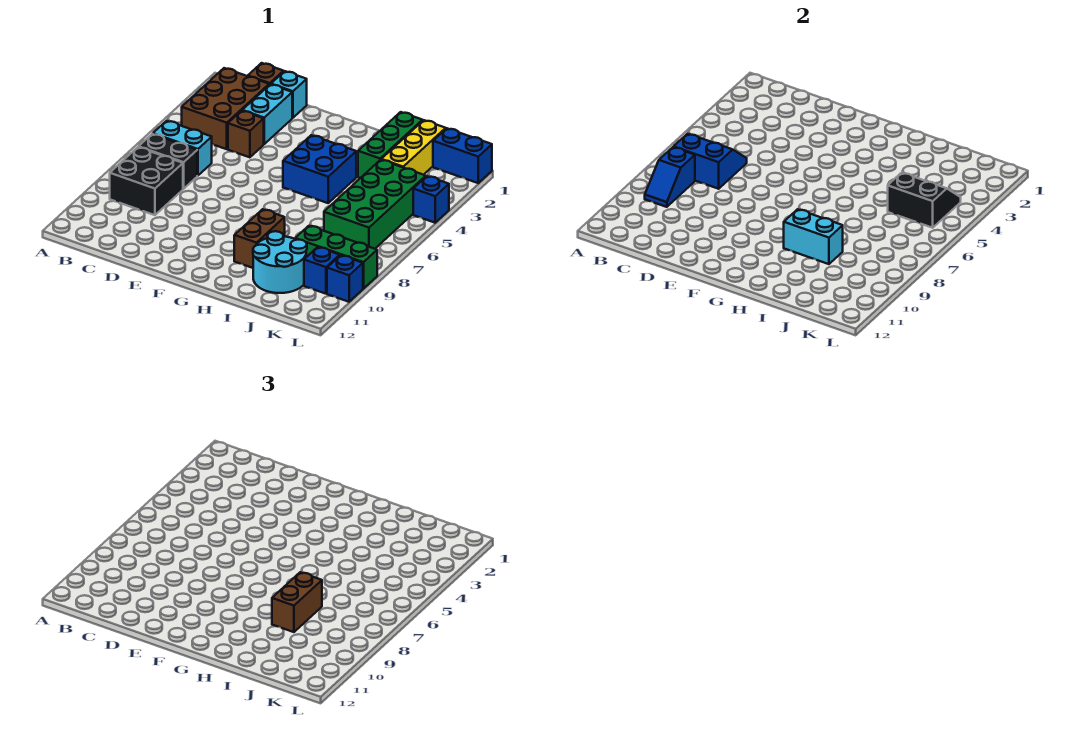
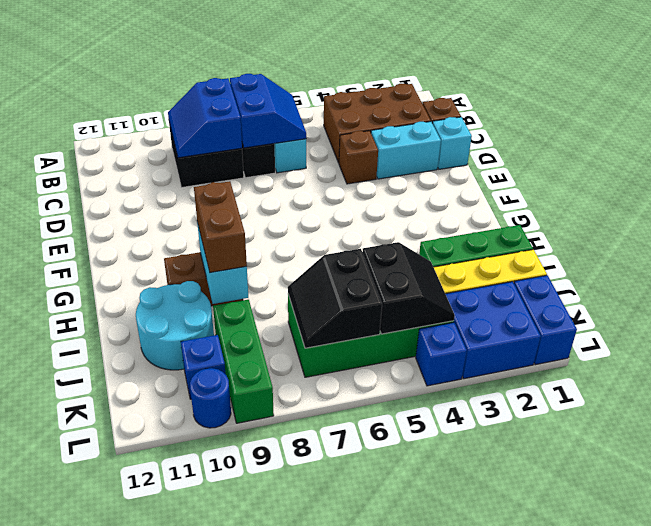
blue 1x2 slope [645,147,695,207] -> blue 2x2 slope [168,78,242,158]
blue 2x2 brick [283,135,356,203] -> blue 2x2 brick moved to [446,282,541,379]
brown 1x2 brick [272,572,322,632] -> brown 1x2 brick turned to [194,181,247,273]
none -> black 2x2 slope [288,249,382,348]
blue 1x1 brick [327,255,363,302] -> blue 1x1 round brick [190,368,231,428]

